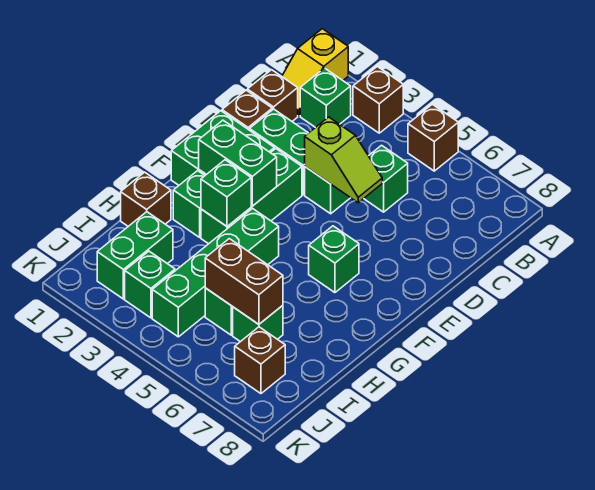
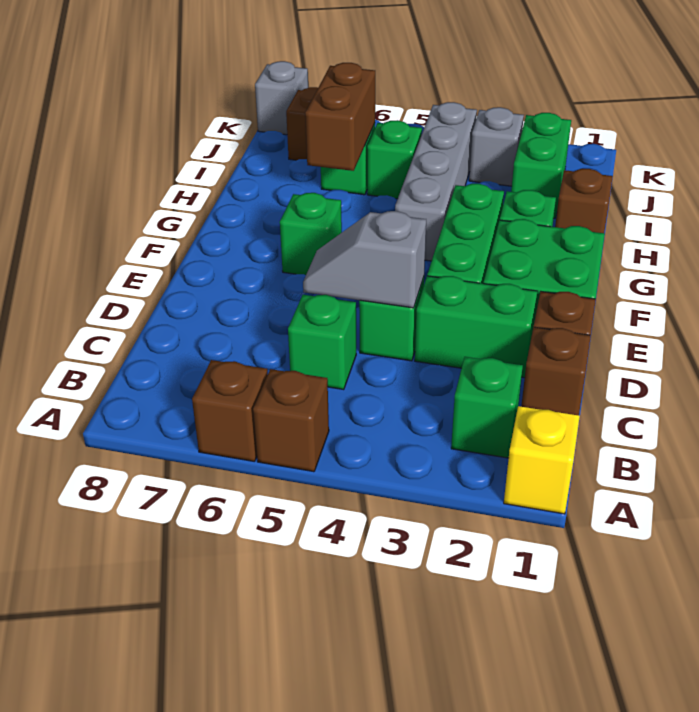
brown 1x1 brick [353,66,403,133] -> brown 1x1 brick moved to [192,360,268,462]
lime 1x2 slope [305,117,382,203] -> grey 1x2 slope [303,211,426,308]
green 1x2 brick [199,120,277,206] -> none
green 1x1 brick [201,160,251,226] -> none
green 1x4 brick [152,209,279,337] -> grey 1x4 brick [395,102,477,261]
brown 1x2 brick [205,239,283,324] -> brown 1x2 brick turned to [305,63,375,171]
green 1x1 brick [125,251,175,318] -> grey 1x1 brick [469,107,524,186]
none -> grey 1x1 brick [255,61,308,135]

